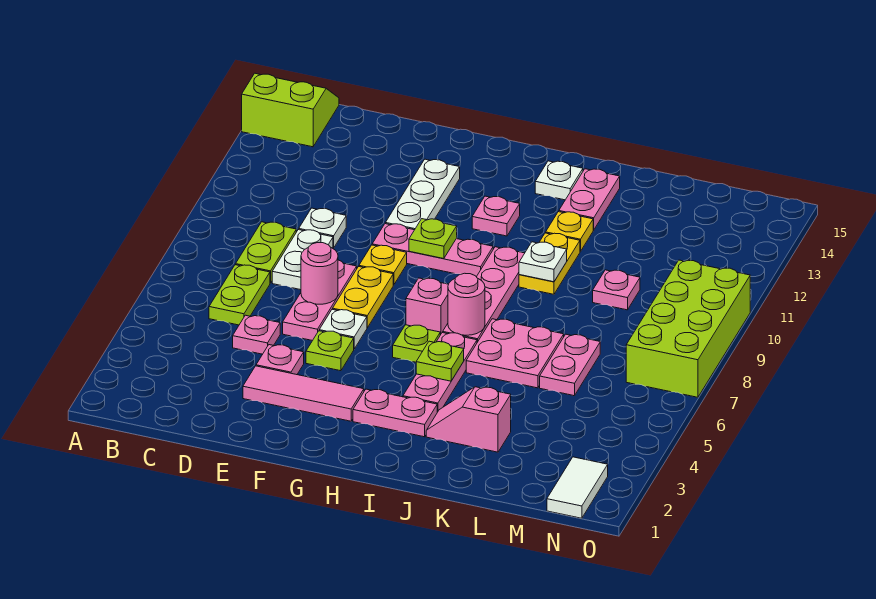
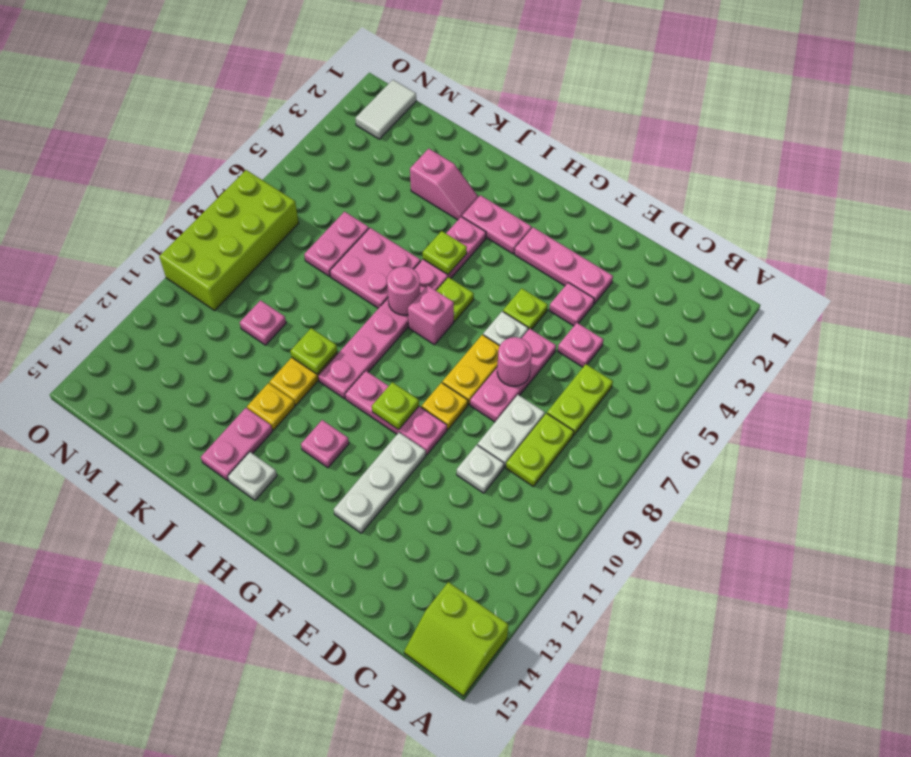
pink 1x3 tile [243,366,364,421] -> pink 1x3 plate [515,227,613,304]
white 1x1 plate [519,242,567,282] -> lime 1x1 plate [290,328,338,374]

